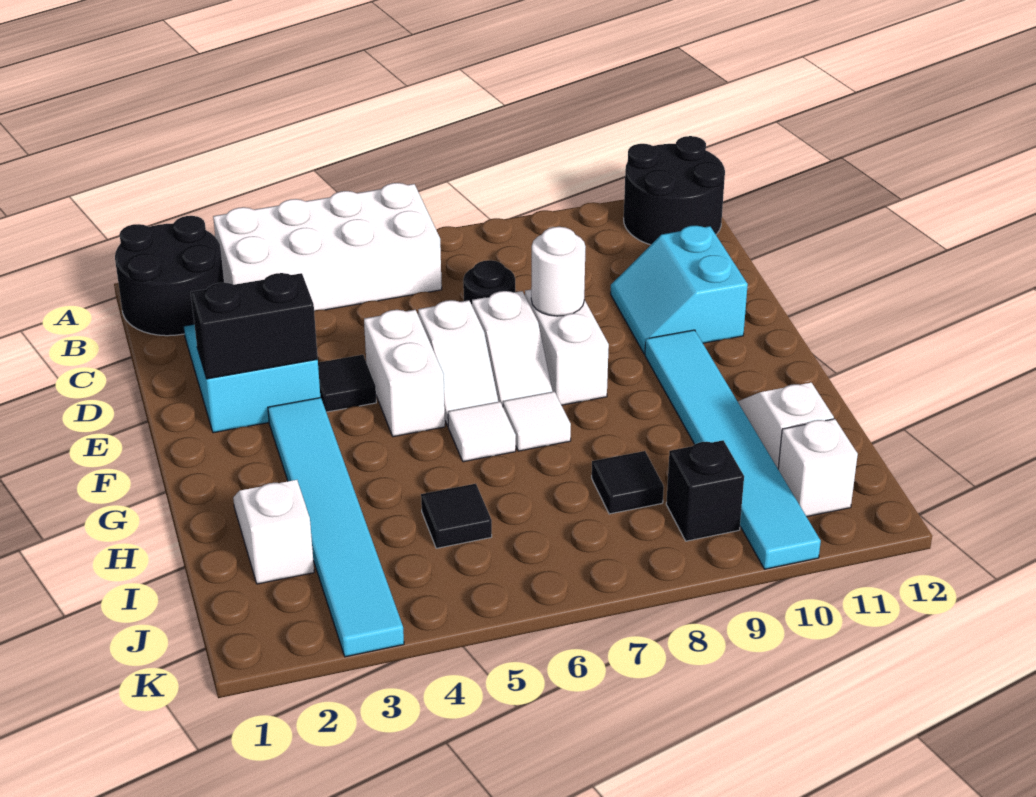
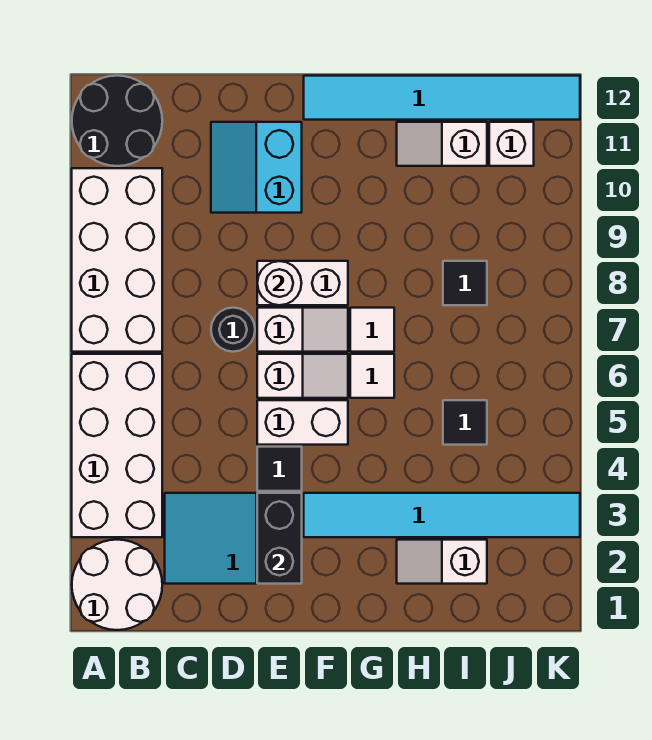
black 2x2 round brick [115,216,224,336] -> white 2x2 round brick [72,540,162,630]
none -> white 2x4 brick [72,168,162,352]
cyan 2x2 slope [611,226,748,354] -> cyan 2x2 slope turned to [211,122,302,213]
cyan 1x6 tile [645,330,821,569] -> cyan 1x6 tile moved to [304,76,580,120]
black 1x1 brick [666,440,744,541] -> none

